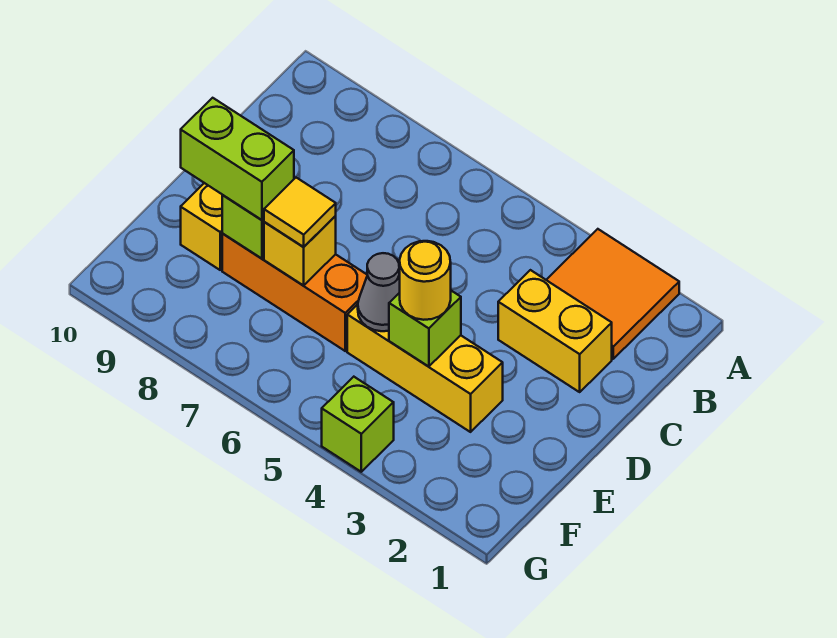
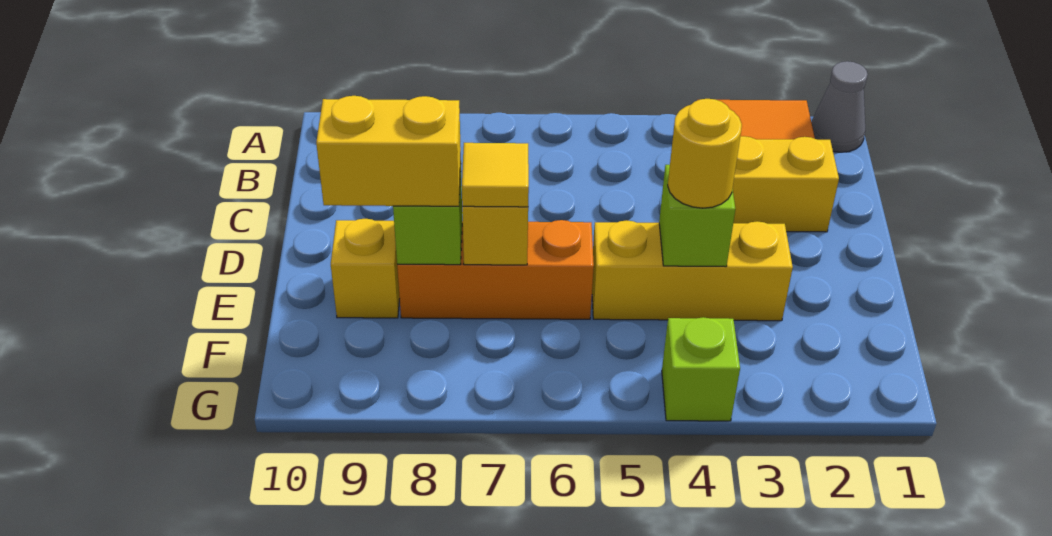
grey 1x1 cone [358,253,400,331] -> grey 1x1 cone moved to [812,61,868,152]
lime 1x2 brick [181,98,294,220] -> yellow 1x2 brick [316,96,461,206]

